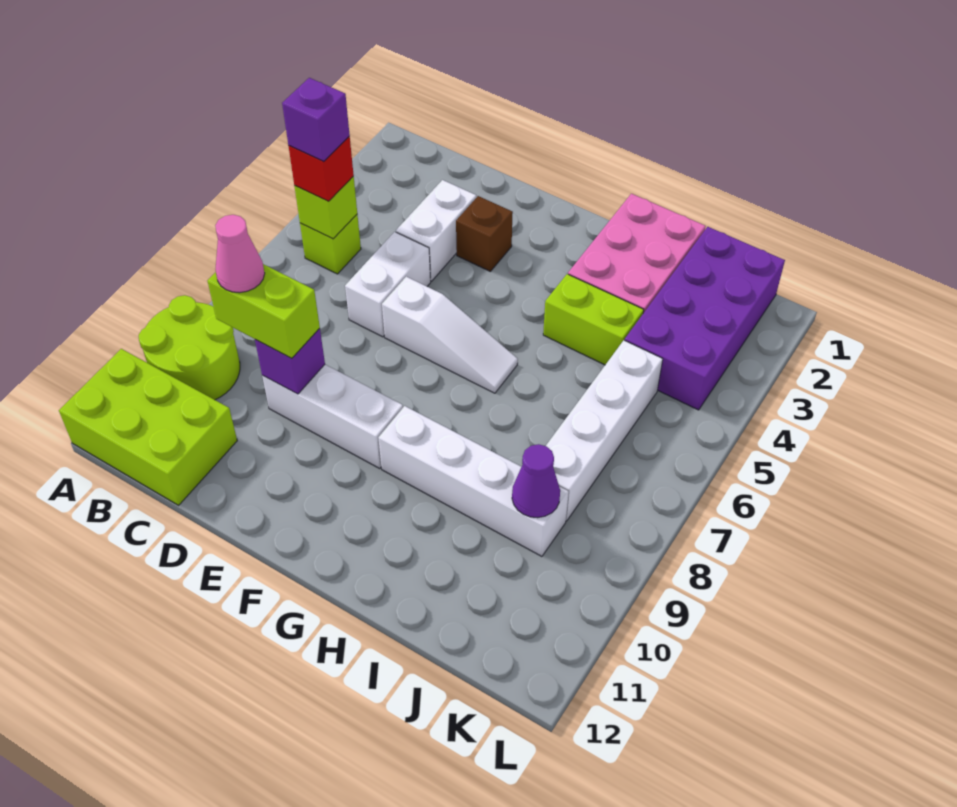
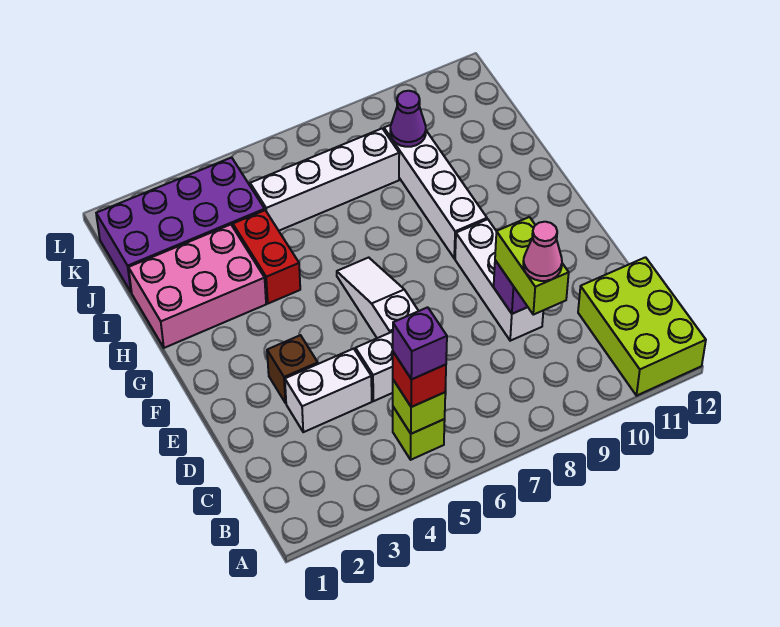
lime 2x2 round brick [139,295,240,400] -> none
lime 1x2 brick [543,274,644,365] -> red 1x2 brick [233,210,300,304]

